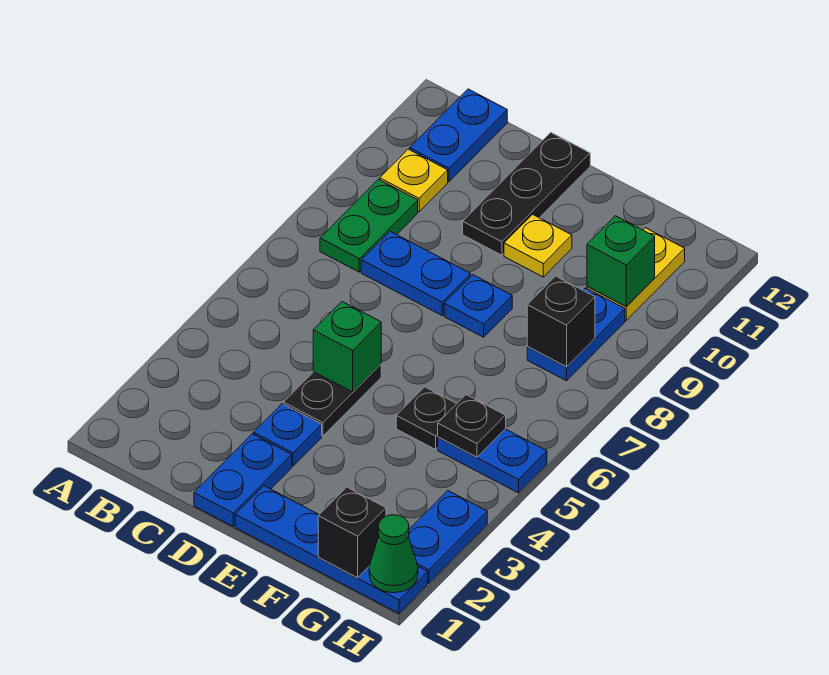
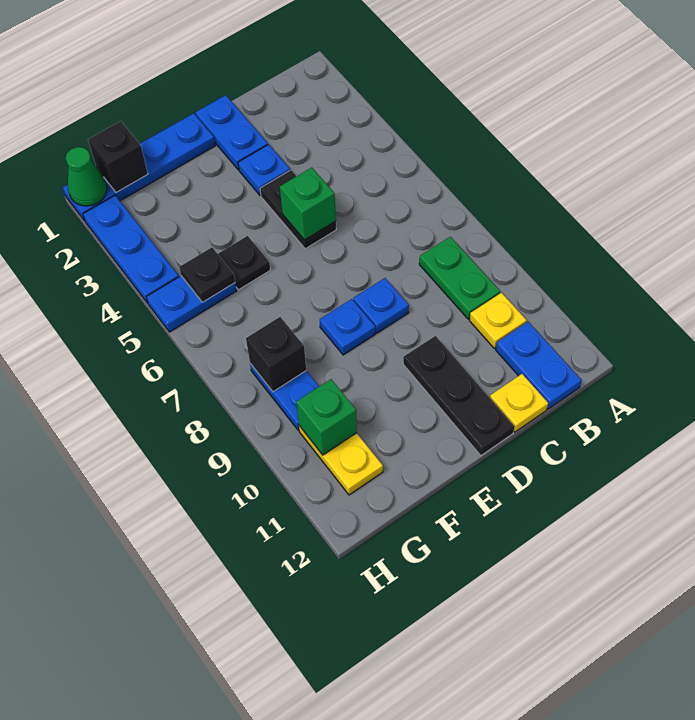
blue 1x2 plate [361,231,471,315] -> blue 1x1 plate [353,278,409,333]
yellow 1x1 plate [504,214,572,277] -> yellow 1x1 plate moved to [490,374,548,432]
blue 1x2 plate [409,491,487,583] -> blue 1x3 plate [83,195,179,303]

